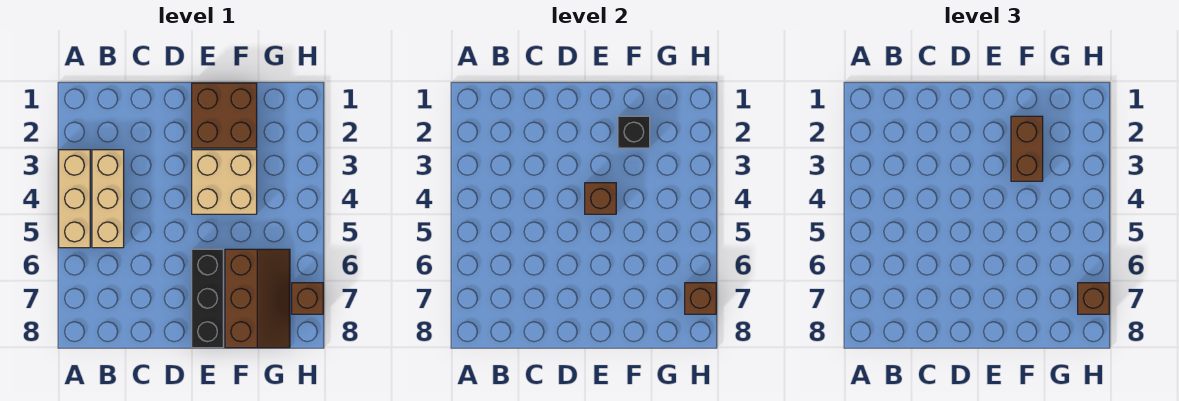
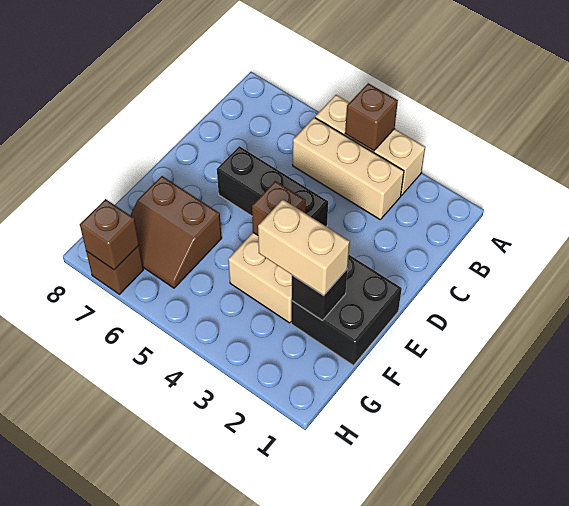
brown 2x2 brick [192,83,257,148] -> black 2x2 brick [291,255,402,366]
black 1x3 brick [192,249,223,348] -> black 1x3 brick moved to [217,146,328,227]
brown 1x2 brick [1011,116,1043,181] -> tan 1x2 brick [258,199,350,295]
brown 2x3 slope [225,249,290,348] -> brown 2x2 slope [131,176,222,288]
brown 1x1 brick [1078,283,1109,314] -> brown 1x1 brick moved to [345,83,398,151]

